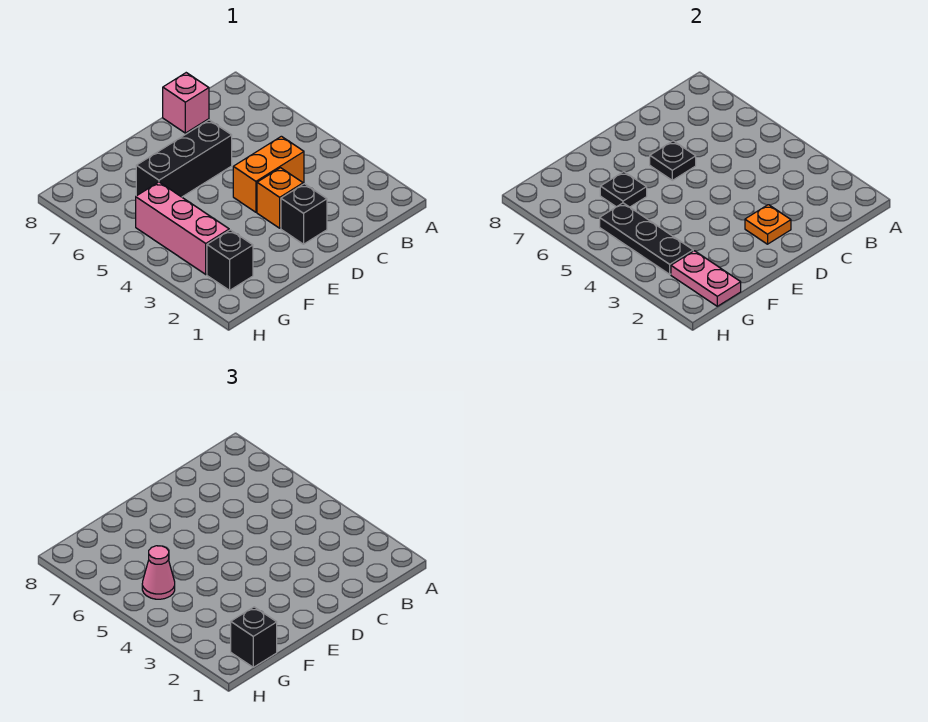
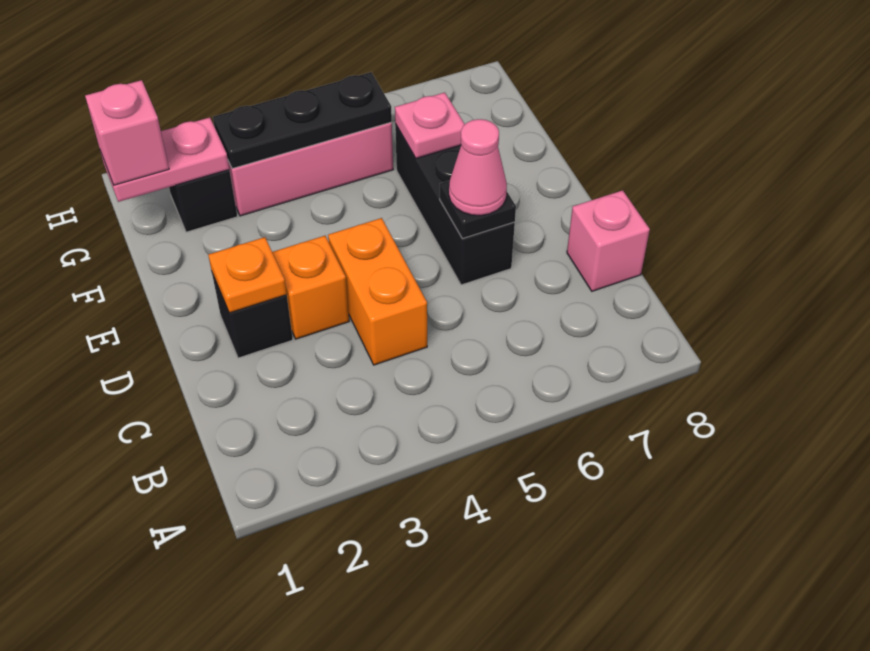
black 1x1 plate [600,172,647,207] -> pink 1x1 plate [395,93,465,158]
black 1x1 brick [231,607,277,667] -> pink 1x1 brick [85,80,169,185]
pink 1x1 cone [142,546,175,599] -> pink 1x1 cone moved to [449,119,507,215]

